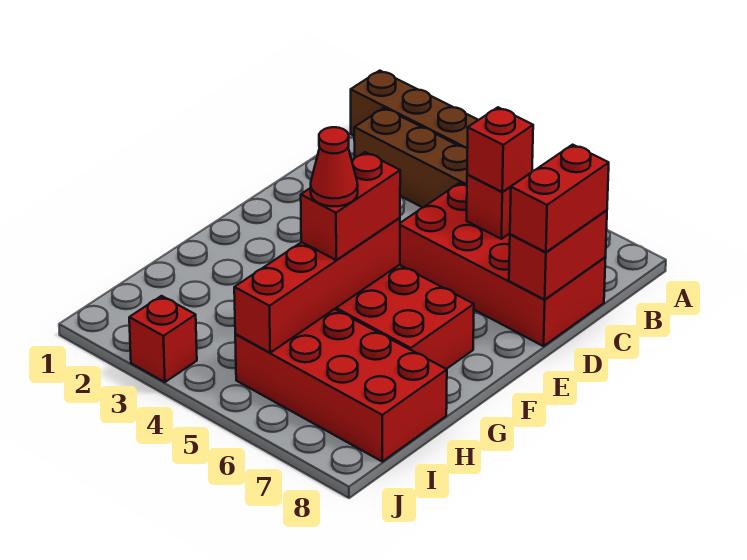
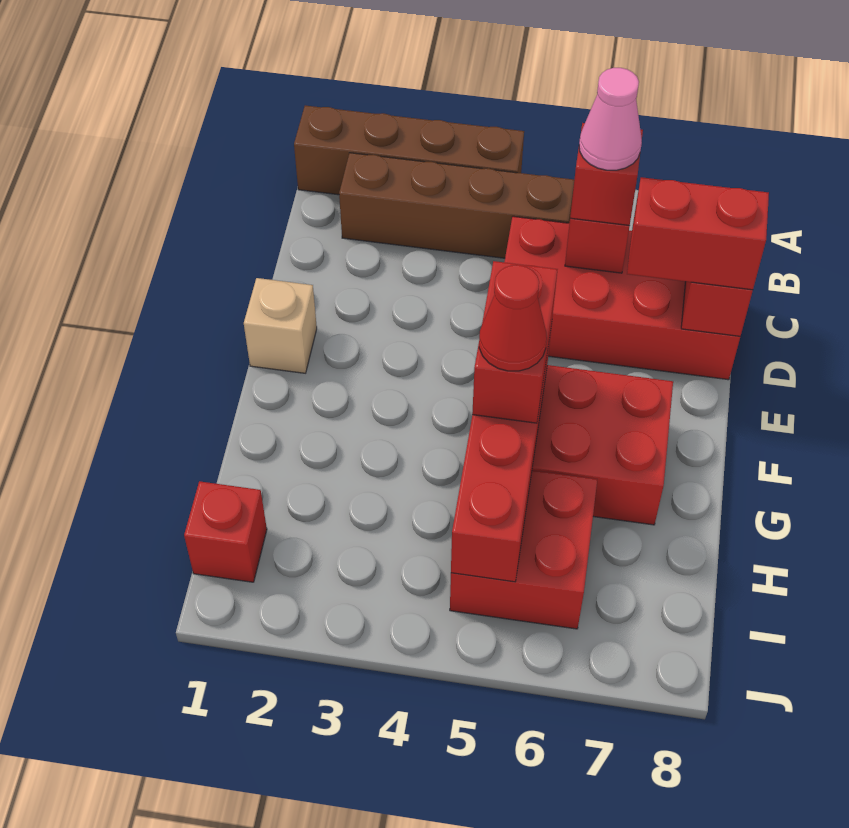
none -> pink 1x1 cone [579,68,642,170]
red 1x2 brick [510,145,609,252] -> red 1x2 brick turned to [627,177,769,290]
none -> tan 1x1 brick [244,278,317,373]
red 2x4 brick [235,309,447,461] -> red 2x2 brick [450,470,597,629]
red 1x1 brick [129,296,197,382] -> red 1x1 brick moved to [184,481,267,582]

